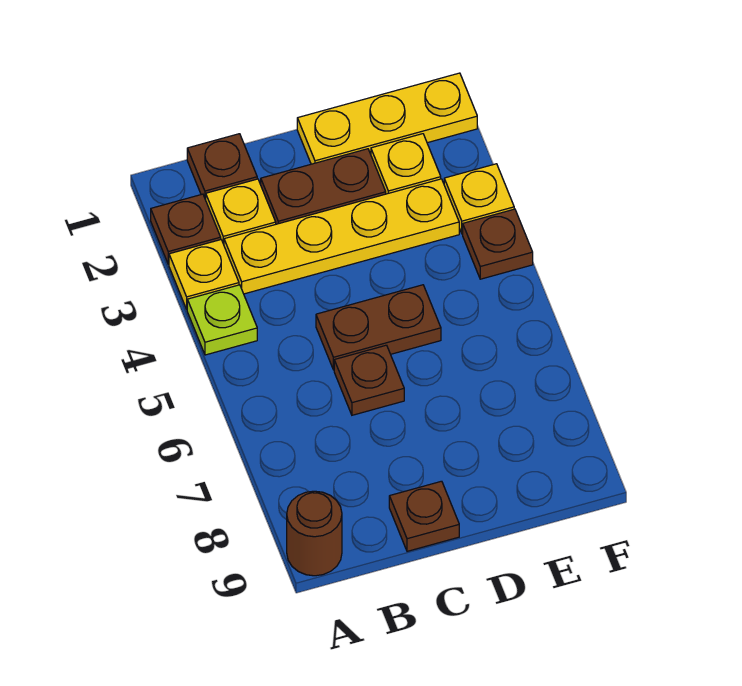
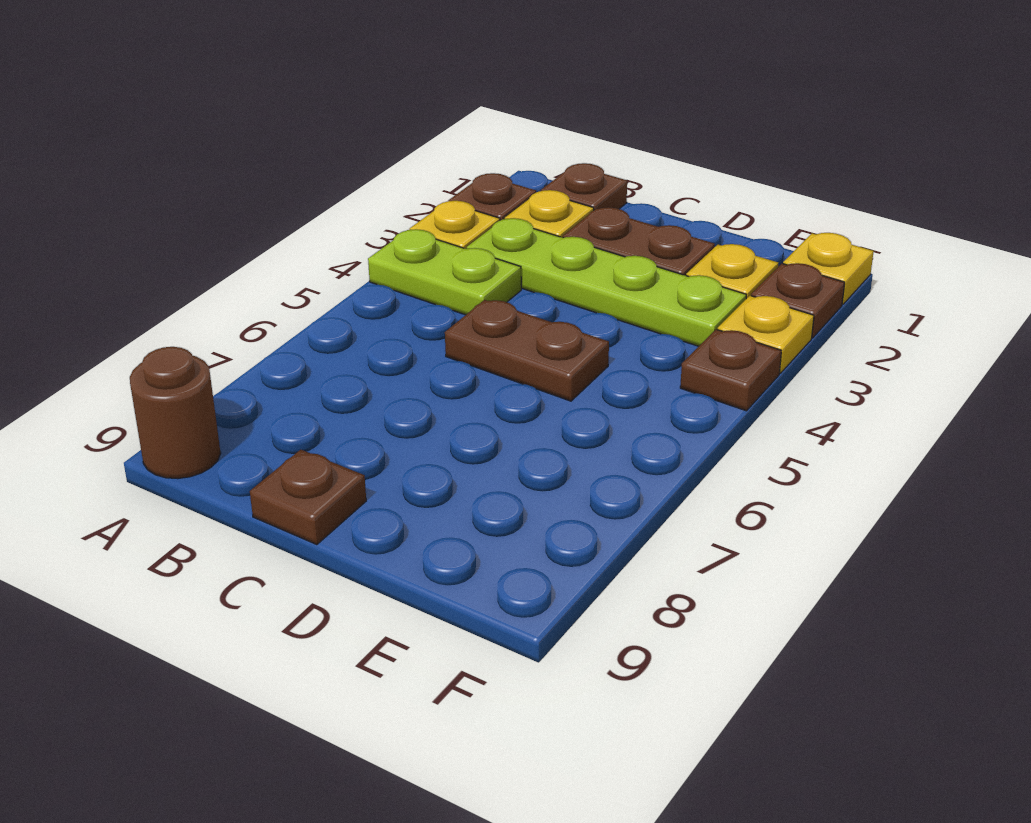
lime 1x1 plate [187,285,257,355] -> lime 1x2 plate [368,229,521,315]
yellow 1x4 plate [224,179,459,294] -> lime 1x4 plate [467,218,746,346]
brown 1x1 plate [334,345,404,415] -> brown 1x1 plate moved to [751,263,845,338]
yellow 1x3 plate [297,73,477,164] -> yellow 1x1 plate [783,233,874,304]

